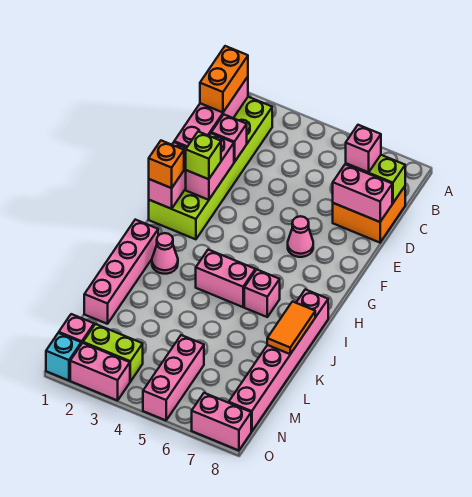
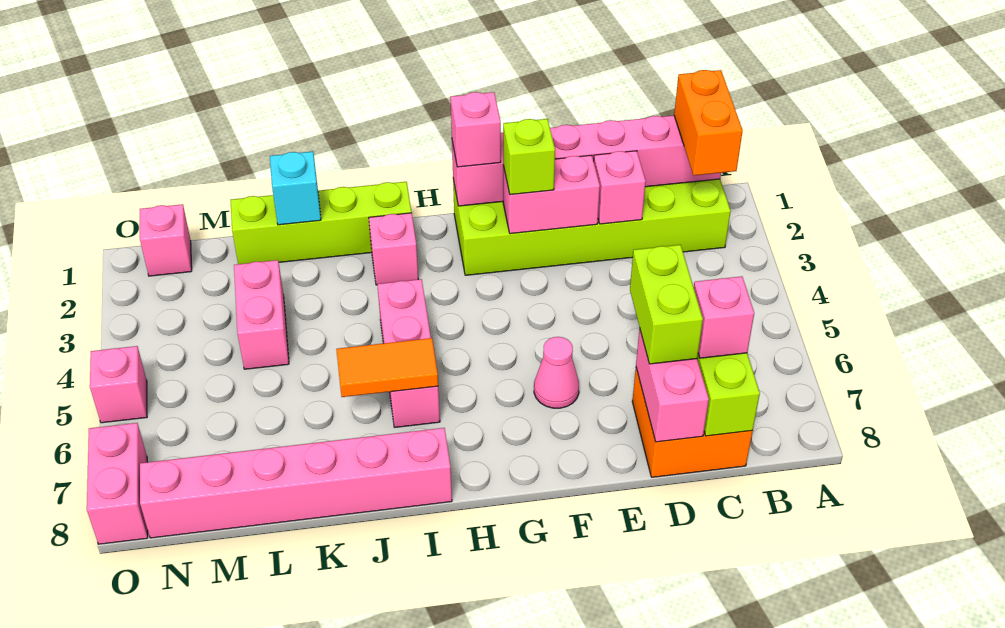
orange 1x2 brick [200,46,248,112] -> orange 1x2 brick turned to [674,70,743,176]
orange 1x1 brick [149,141,184,188] -> pink 1x1 brick [451,92,501,167]
pink 1x4 brick [84,220,158,324] -> lime 1x4 brick [231,182,412,264]
pink 1x1 cone [152,233,178,274] -> pink 1x1 brick [369,213,418,285]
orange 1x2 tile [267,302,315,354] -> orange 1x2 tile moved to [336,338,438,397]
pink 1x3 brick [143,335,204,420] -> pink 1x1 brick [90,346,147,423]
lime 1x2 brick [83,324,143,382] -> lime 1x2 brick moved to [630,245,703,364]
cyan 1x1 brick [46,333,81,381] -> cyan 1x1 brick moved to [270,152,321,225]
pink 1x2 brick [70,343,130,401] -> pink 1x2 brick moved to [234,260,289,369]

